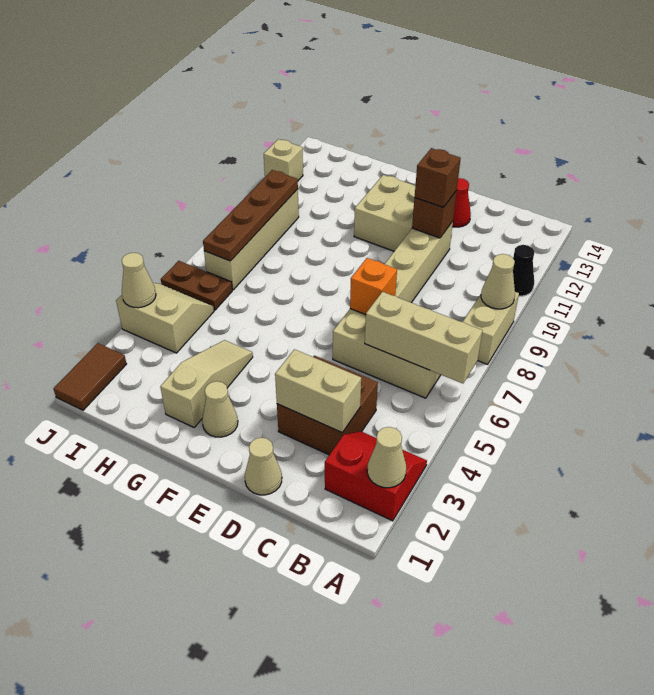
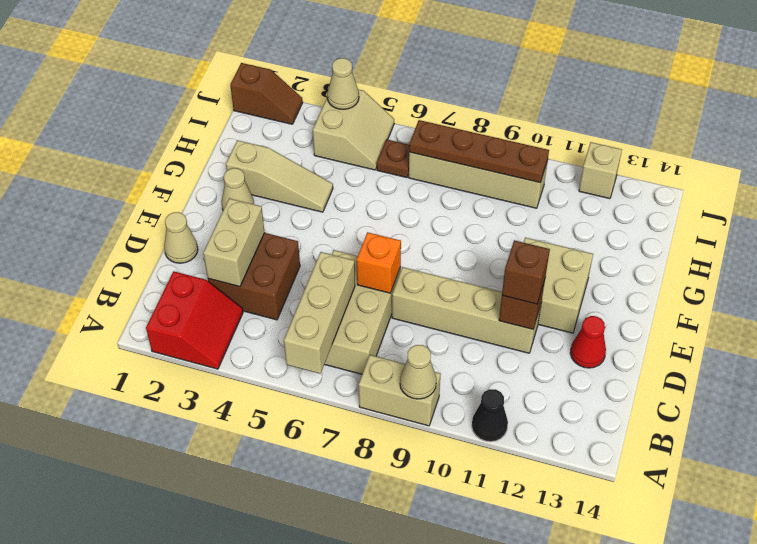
tan 1x1 cone [367,427,406,488] -> none
brown 1x2 plate [161,261,232,310] -> brown 1x1 plate [377,139,409,178]
brown 1x2 tile [54,343,126,410] -> brown 1x2 slope [230,63,303,124]

